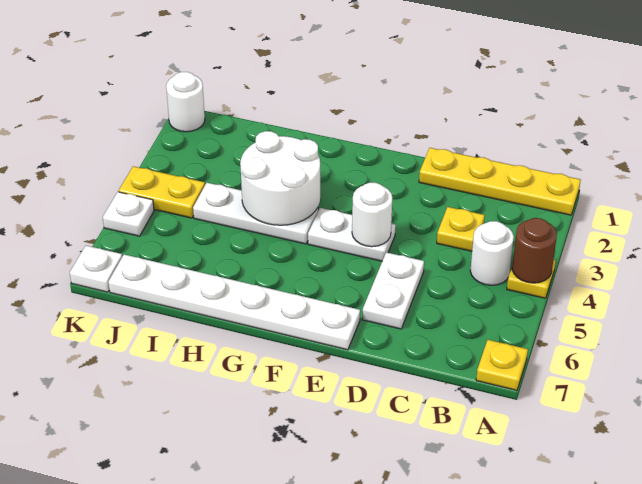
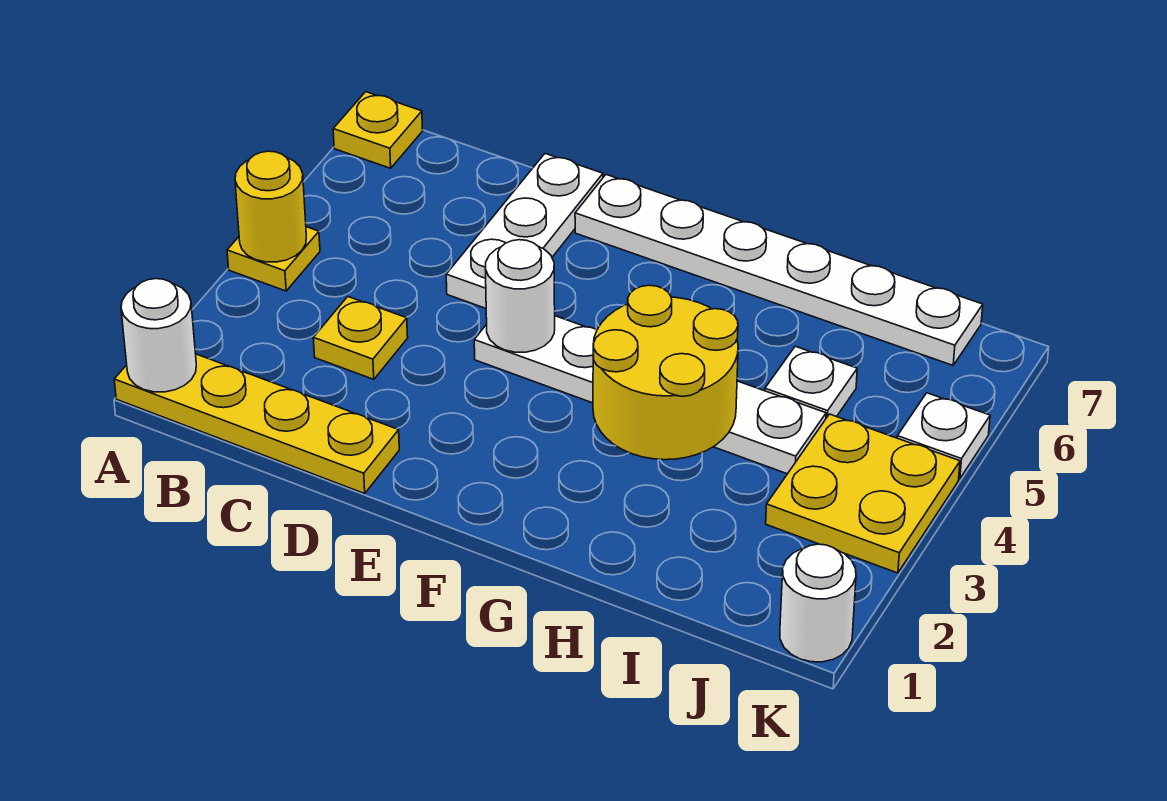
brown 1x1 round brick [512,218,557,283] -> yellow 1x1 round brick [235,151,306,262]
white 1x1 round brick [470,221,514,285] -> white 1x1 round brick moved to [121,279,196,392]
white 1x2 plate [362,252,424,329] -> white 1x3 plate [446,154,603,308]
white 2x2 round brick [240,131,320,225] -> yellow 2x2 round brick [593,285,738,460]
yellow 1x2 plate [119,166,205,218] -> yellow 2x2 plate [766,414,960,573]
white 1x1 plate [70,246,122,292] -> white 1x1 plate moved to [765,346,857,418]

